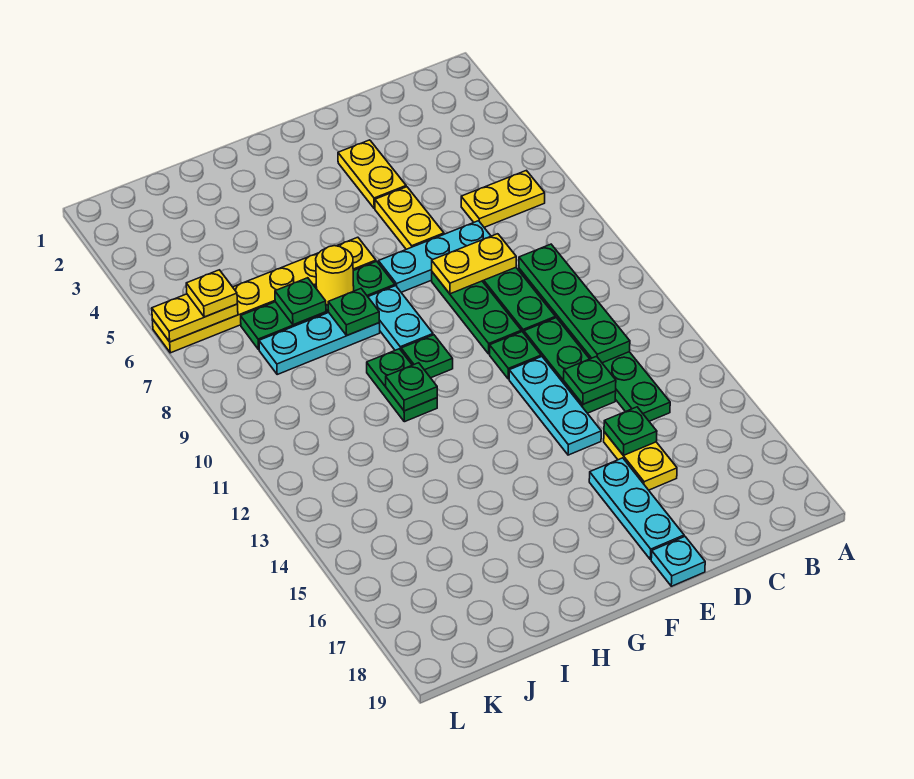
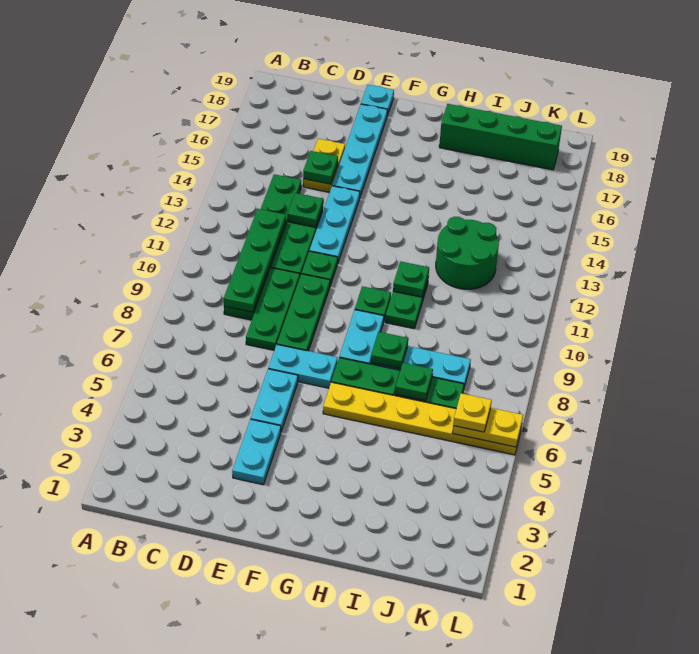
yellow 1x2 plate [461,170,545,227] -> none
cyan 1x3 plate [378,221,491,292] -> cyan 1x2 plate [268,345,337,388]
yellow 1x2 plate [432,234,516,294] -> none
yellow 1x2 plate [338,140,406,209] -> cyan 1x2 plate [232,419,281,485]
yellow 1x2 plate [375,187,444,249] -> cyan 1x2 plate [251,369,298,431]
cyan 1x3 plate [589,458,684,560] -> cyan 1x4 plate [332,104,387,196]
yellow 1x1 round brick [316,246,354,305] -> none
none -> green 1x4 brick [439,104,562,170]
none -> green 2x2 round brick [436,217,499,289]

